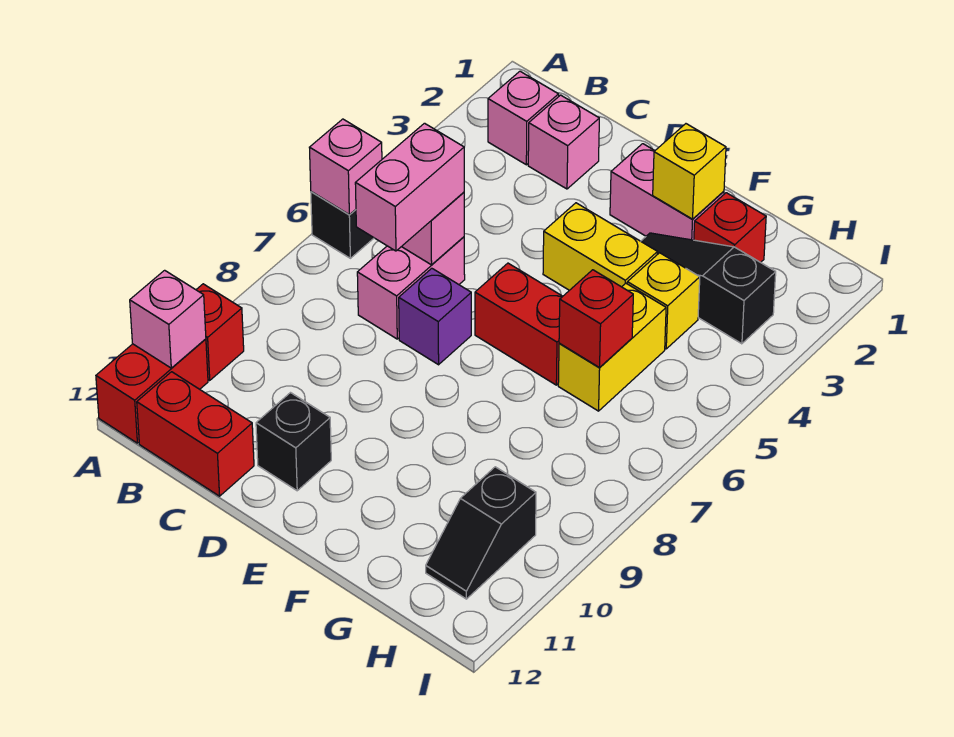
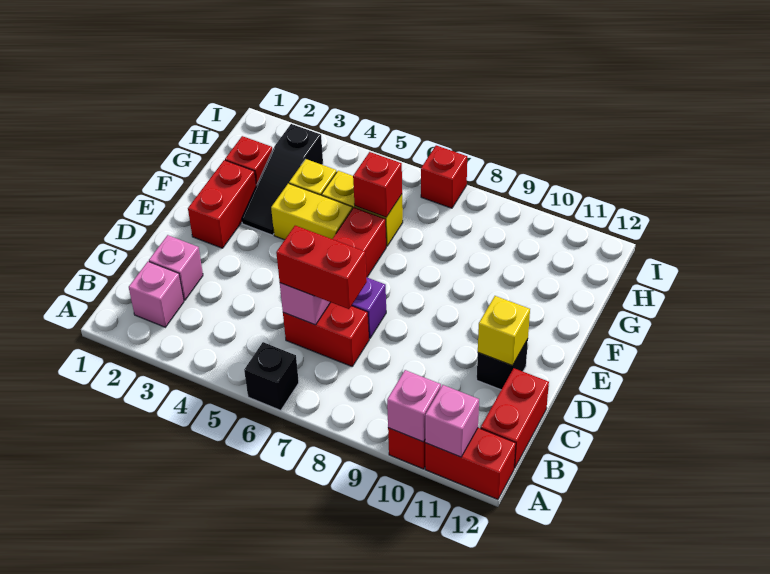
pink 1x1 brick [309,119,382,214] -> pink 1x1 brick moved to [387,370,441,442]
pink 1x2 brick [357,237,465,339] -> red 1x2 brick [283,302,369,366]
pink 1x2 brick [355,123,464,251] -> red 1x2 brick [276,226,367,309]
pink 1x2 brick [610,144,724,240] -> red 1x2 brick [188,160,256,248]
yellow 1x2 brick [543,203,657,290] -> yellow 1x2 brick turned to [271,183,352,240]
yellow 1x1 brick [653,124,726,219] -> yellow 1x1 brick moved to [478,296,530,366]
black 1x2 slope [426,467,536,599] -> none
none -> red 1x1 brick [421,145,467,208]

